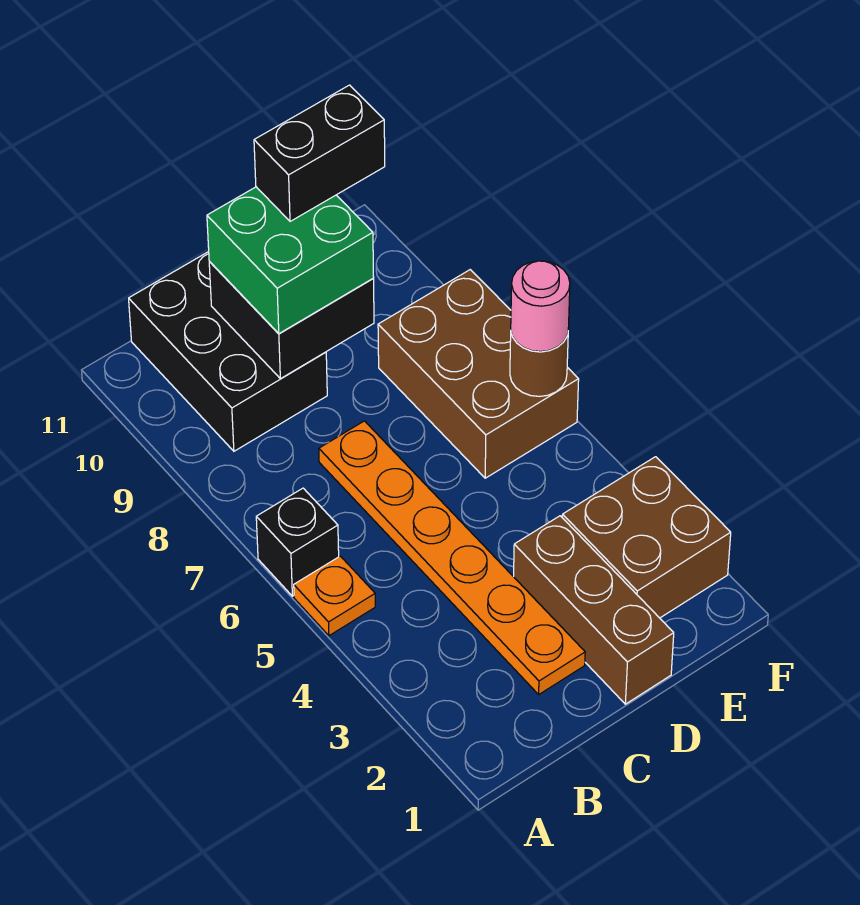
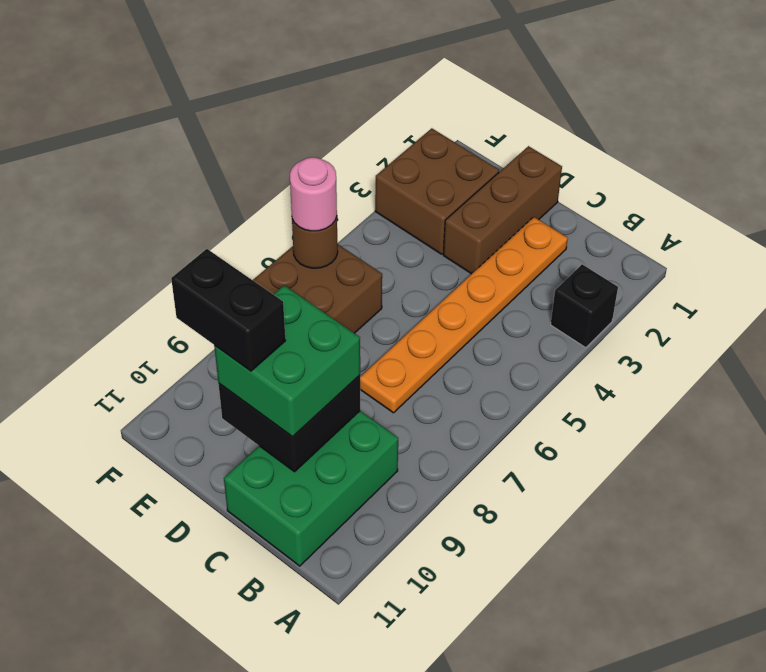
orange 1x1 plate [294,556,375,636] -> none
black 1x1 brick [256,488,339,596] -> black 1x1 brick moved to [551,264,618,348]
black 2x3 brick [129,252,327,451] -> green 2x3 brick [224,411,398,566]

